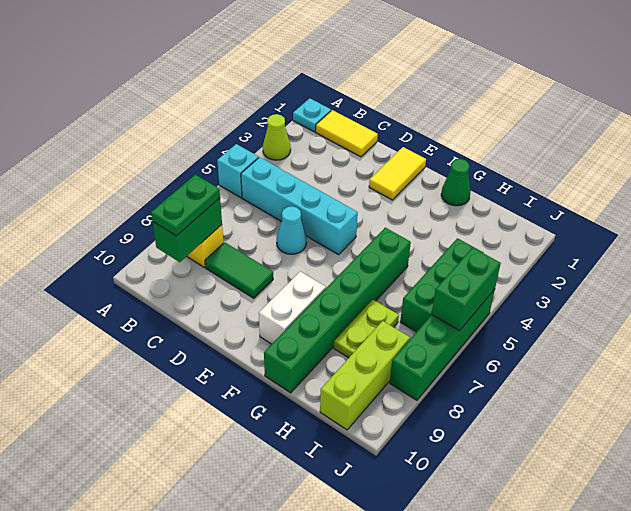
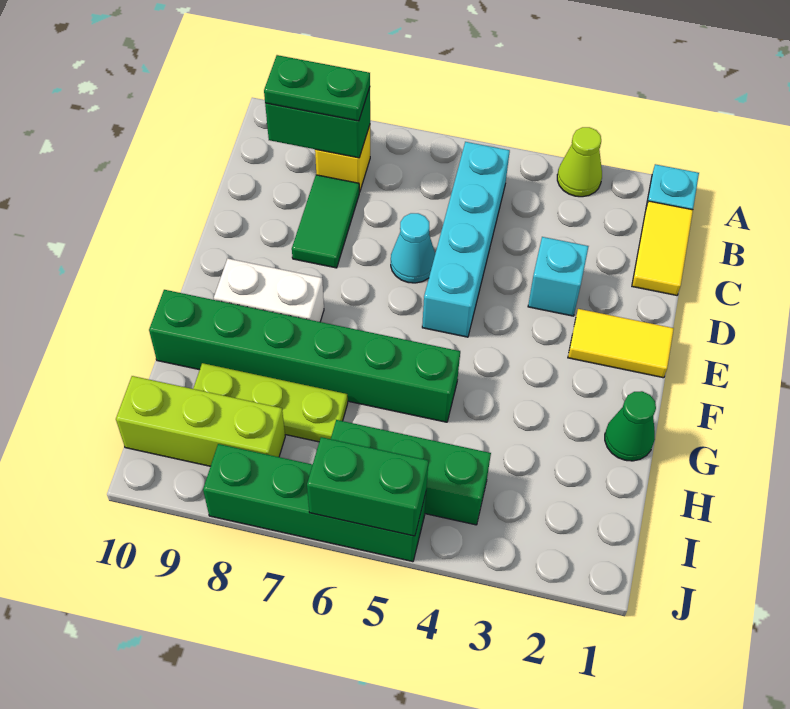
cyan 1x1 brick [217,144,259,198] -> cyan 1x1 brick moved to [528,237,589,316]
lime 1x2 plate [334,300,399,358] -> lime 1x3 plate [193,363,348,442]

